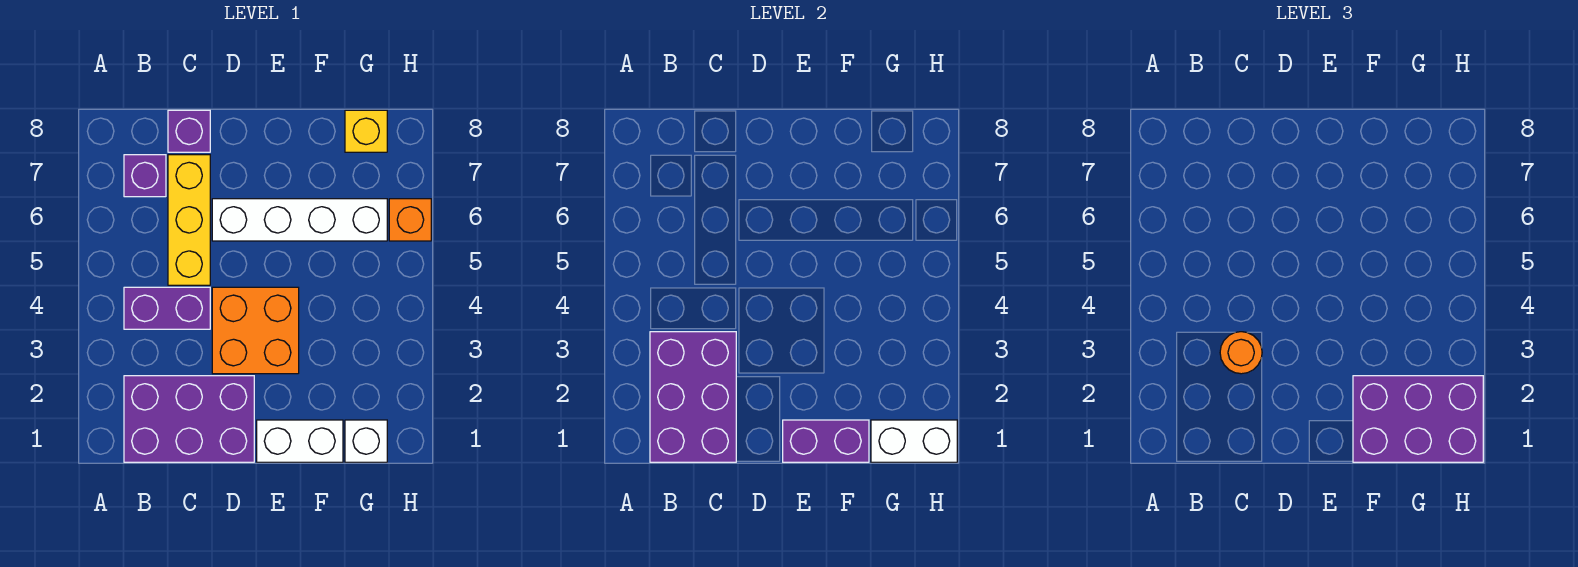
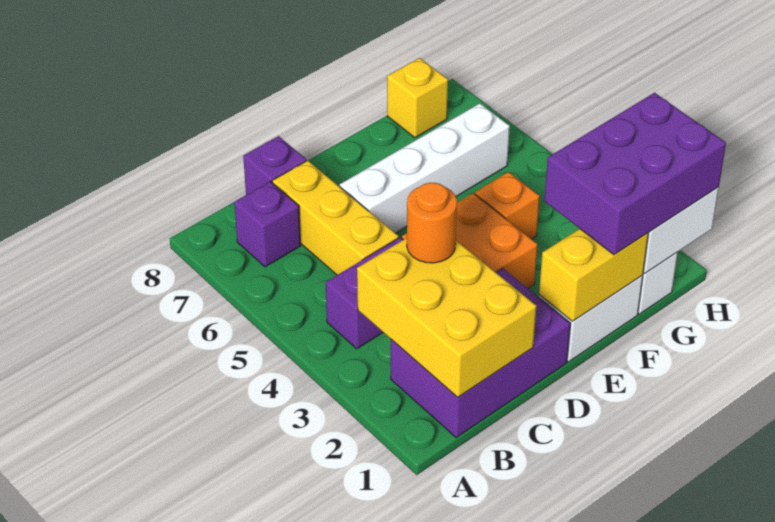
purple 2x3 brick [650,332,736,462] -> yellow 2x3 brick [357,238,536,397]
purple 1x2 brick [783,420,869,462] -> yellow 1x2 brick [539,229,648,321]
orange 1x1 brick [389,199,431,241] -> orange 1x1 brick moved to [475,172,540,239]

